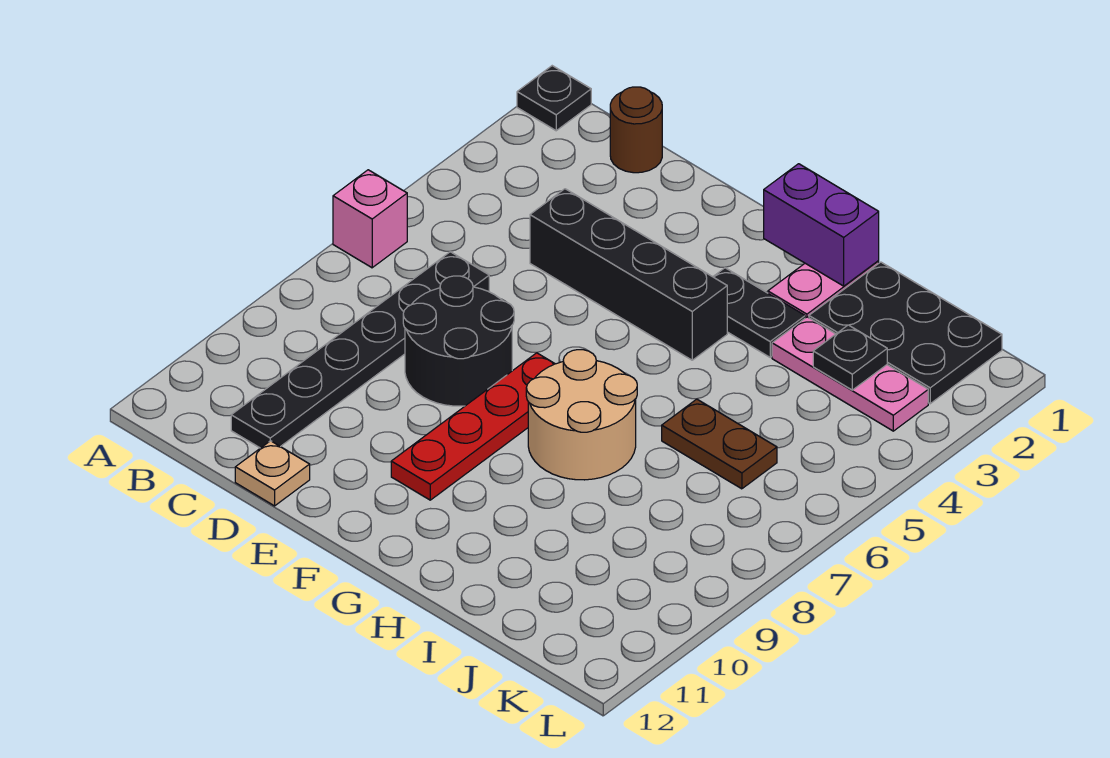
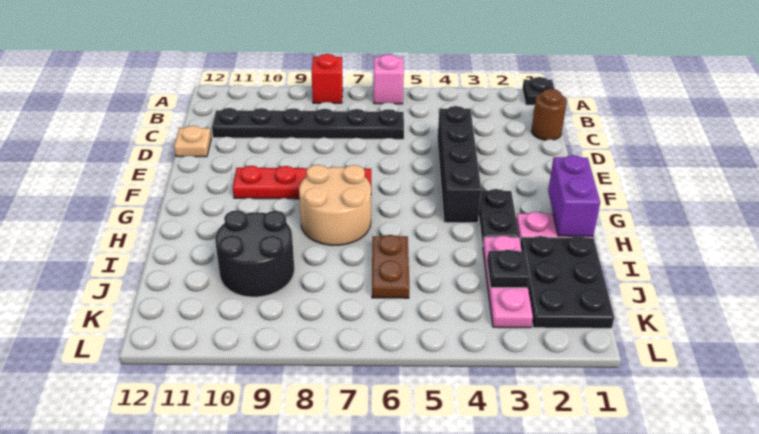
none -> red 1x1 brick [312,54,343,103]
black 2x2 round brick [403,276,514,406] -> black 2x2 round brick moved to [215,210,294,297]

